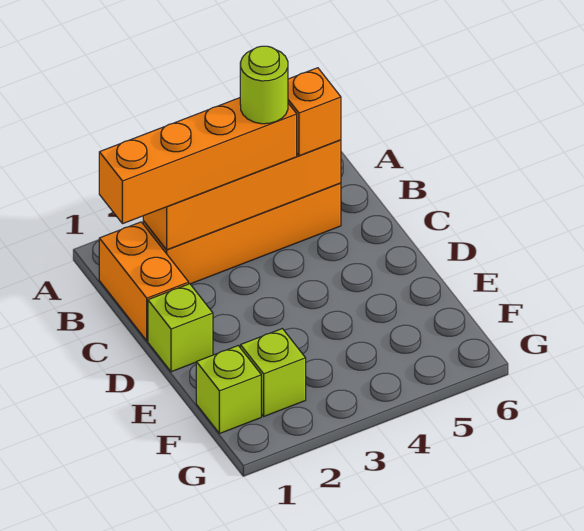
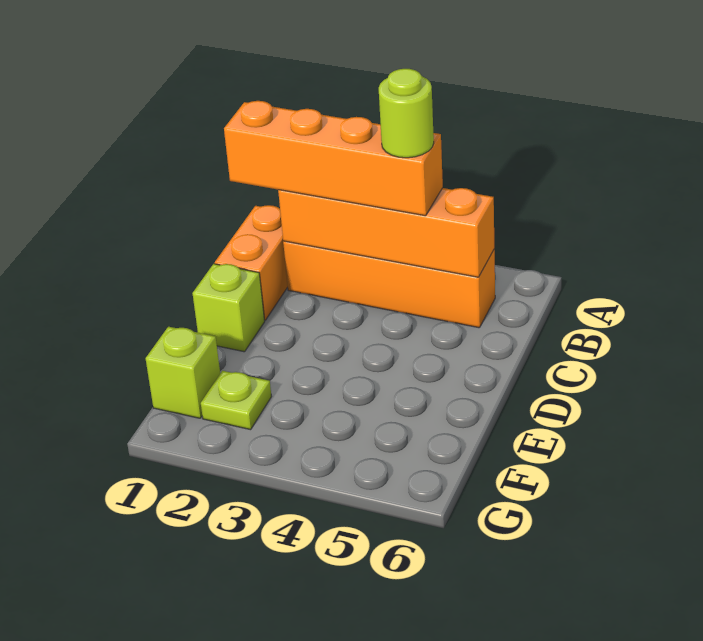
orange 1x1 brick [288,68,341,156] -> none
lime 1x1 brick [240,329,306,416] -> lime 1x1 plate [201,371,271,430]

